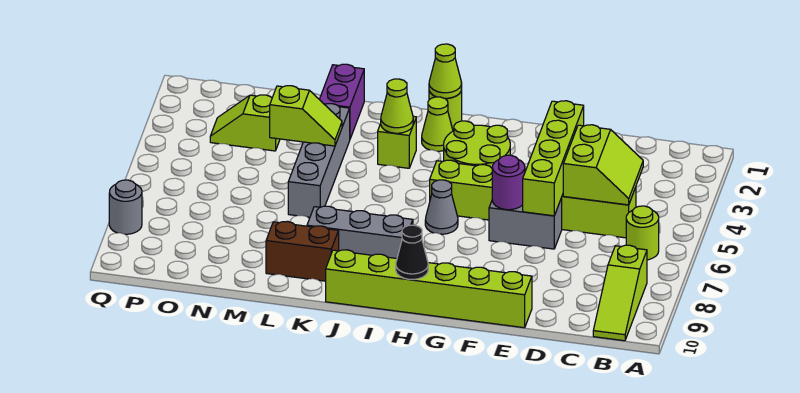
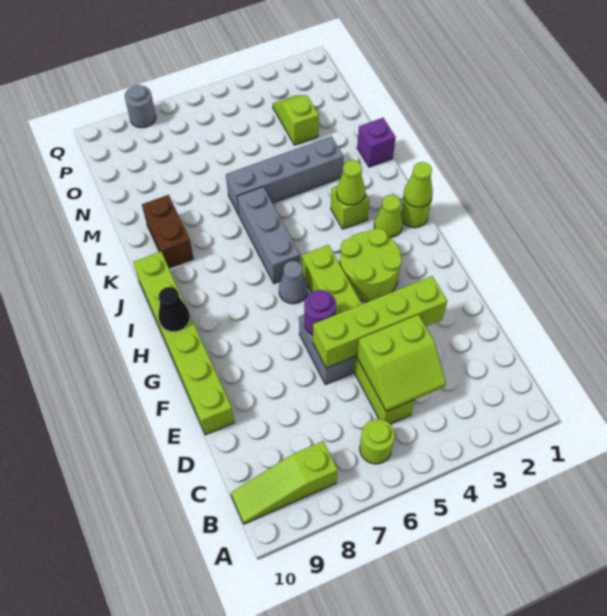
grey 1x3 brick [307,206,413,258] -> grey 1x3 brick moved to [237,187,300,284]
purple 1x2 brick [319,64,364,139] -> purple 1x1 brick [357,118,396,167]
lime 1x2 slope [270,86,342,146] -> none

